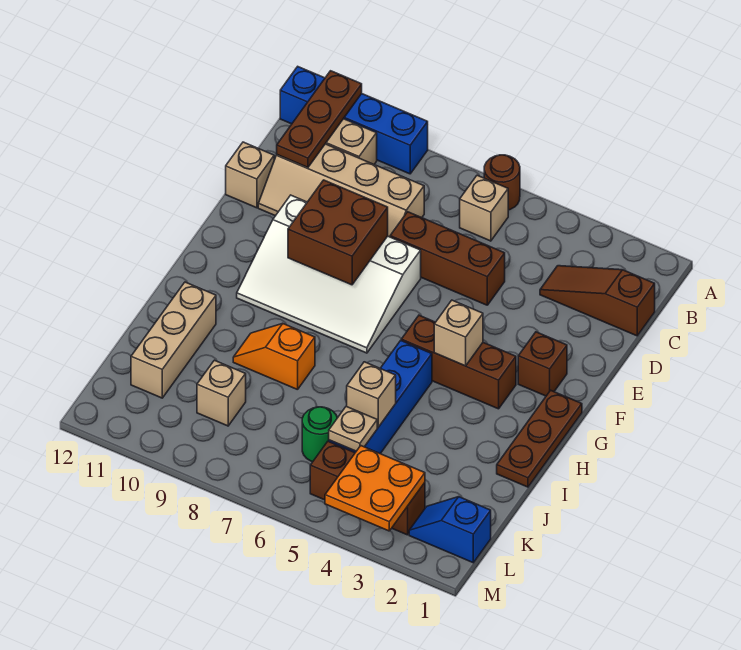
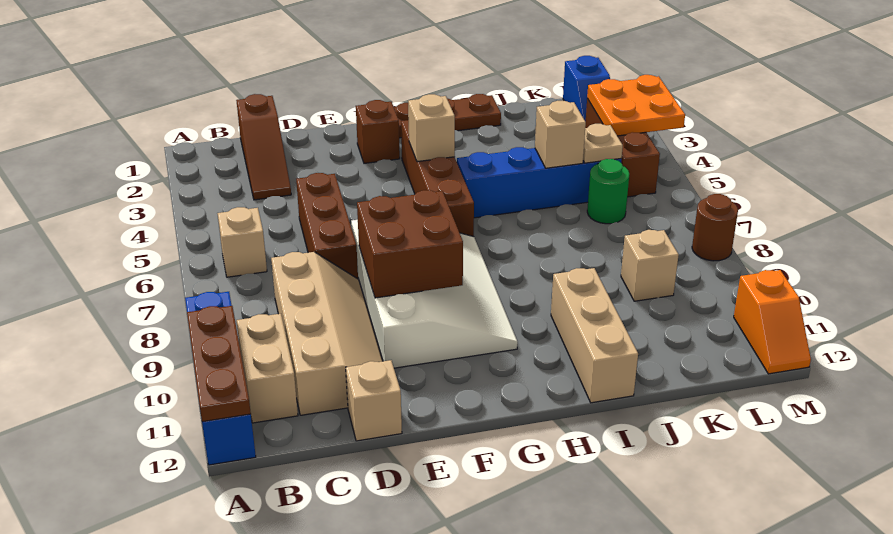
brown 1x1 round brick [484,155,520,210] -> brown 1x1 round brick moved to [692,194,738,261]
brown 1x3 plate [277,71,362,167] -> brown 1x3 plate turned to [187,306,251,422]
brown 1x3 brick [401,315,516,409] -> brown 1x4 brick [401,120,474,237]
orange 1x2 slope [233,324,315,390] -> orange 1x2 slope moved to [734,270,811,374]
tan 1x3 brick [131,282,216,398] -> tan 1x3 brick turned to [551,268,638,403]

